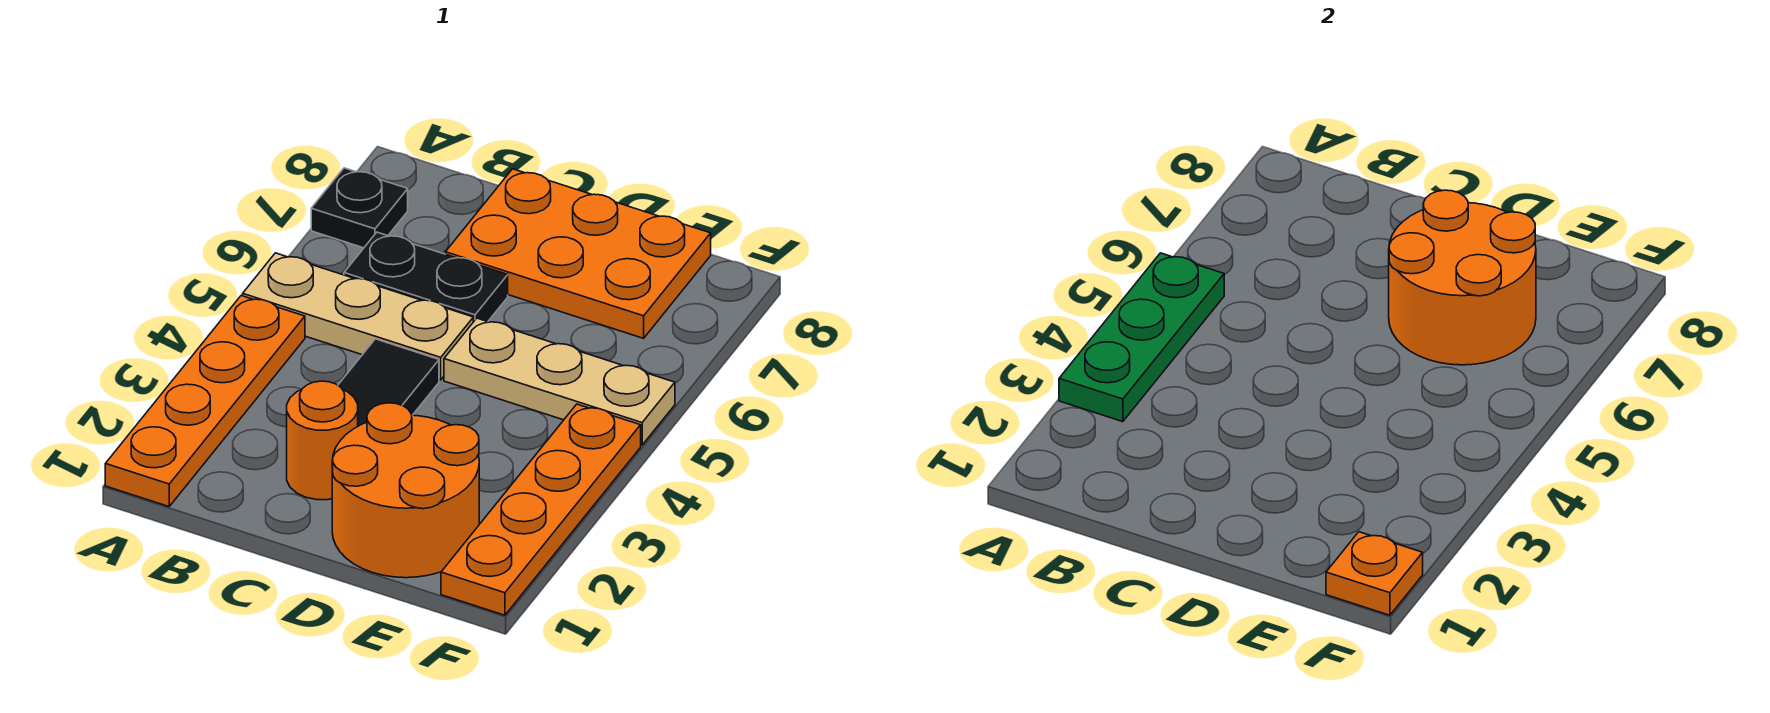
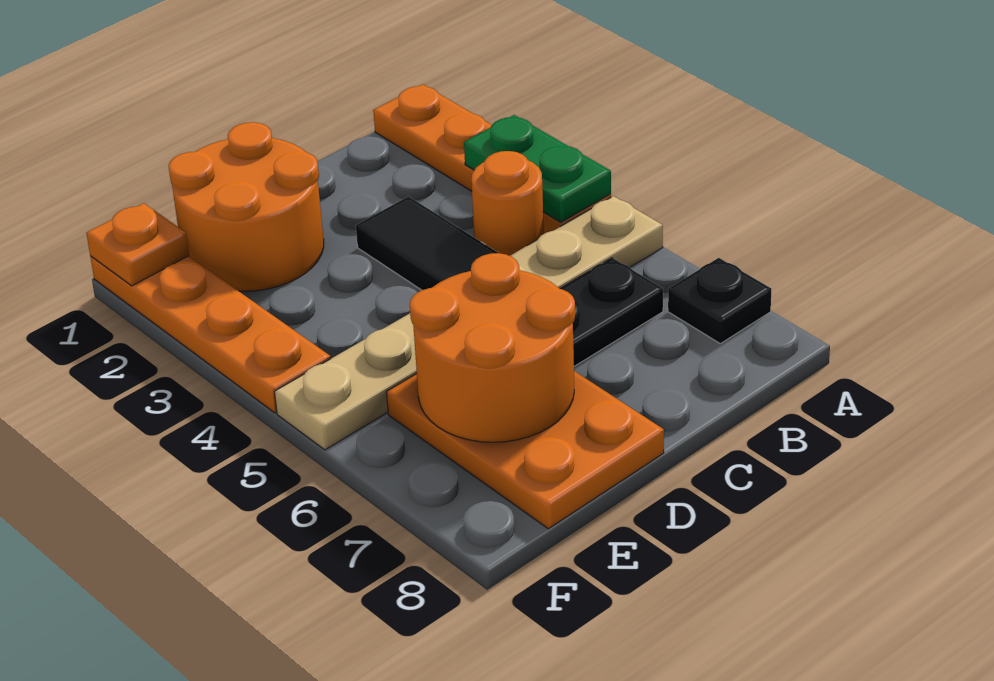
green 1x3 plate [1059,253,1224,422] -> green 1x2 plate [464,115,611,222]
orange 1x1 round brick [287,381,358,500] -> orange 1x1 round brick moved to [471,151,544,256]
orange 2x3 plate [446,169,711,338] -> orange 2x3 plate turned to [387,371,664,529]

